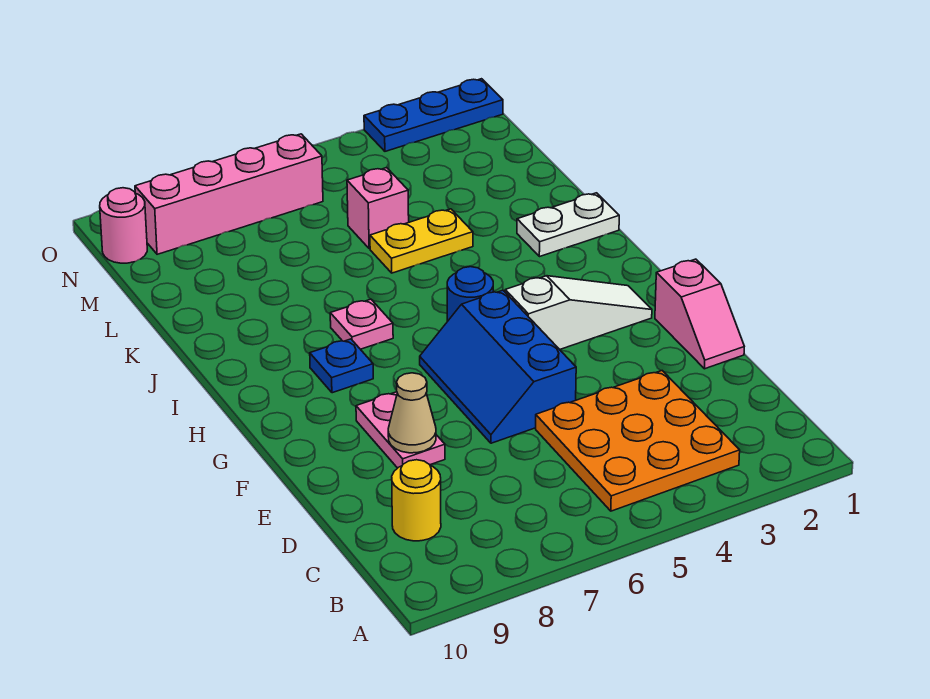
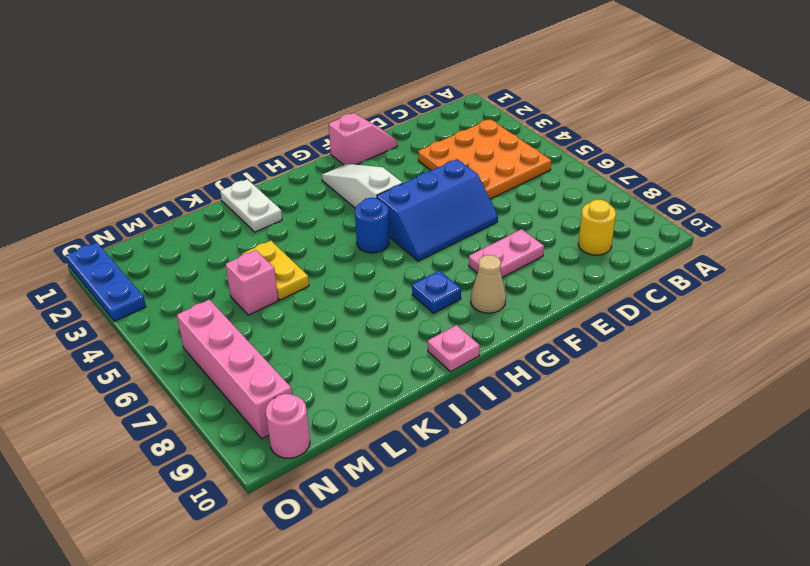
tan 1x1 cone [388,373,436,453] -> tan 1x1 cone moved to [471,255,506,313]
pink 1x1 plate [330,299,393,349] -> pink 1x1 plate moved to [428,325,480,372]

